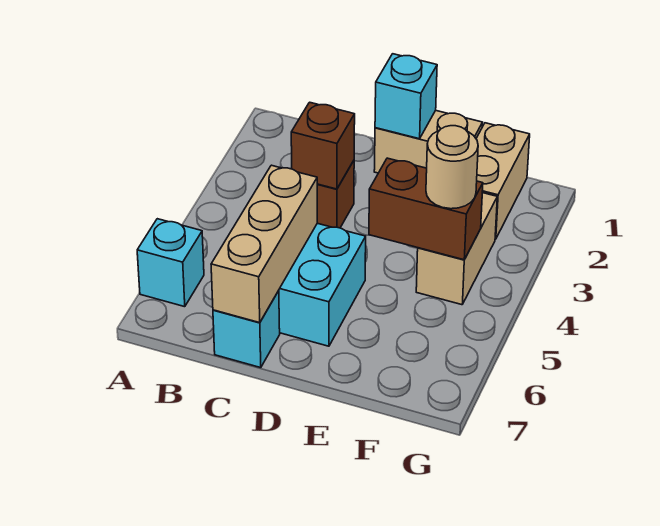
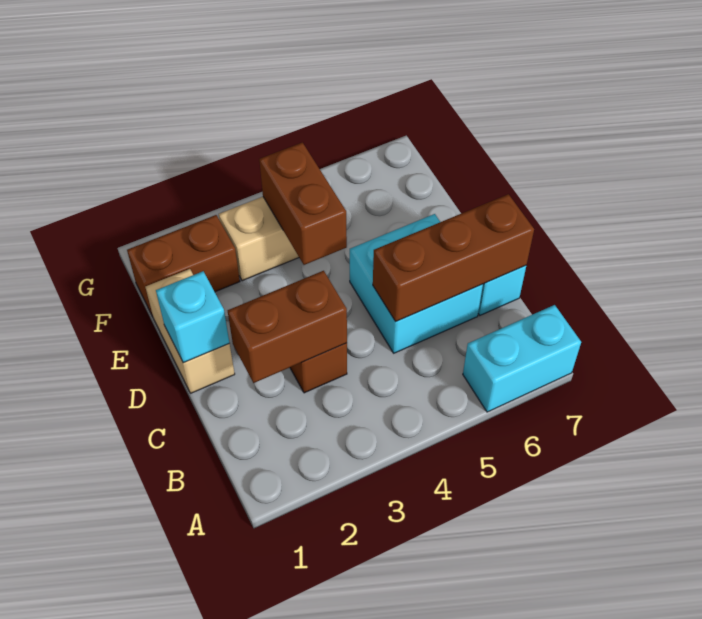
cyan 1x1 brick [137,219,204,307] -> cyan 1x2 brick [463,305,581,412]
brown 1x1 brick [291,102,355,189] -> brown 1x2 brick [228,271,347,383]
tan 1x3 brick [211,165,317,323] -> brown 1x3 brick [373,194,534,321]
tan 1x2 brick [476,123,530,239] -> brown 1x2 brick [127,215,240,316]
tan 1x1 round brick [426,126,478,209] -> none

